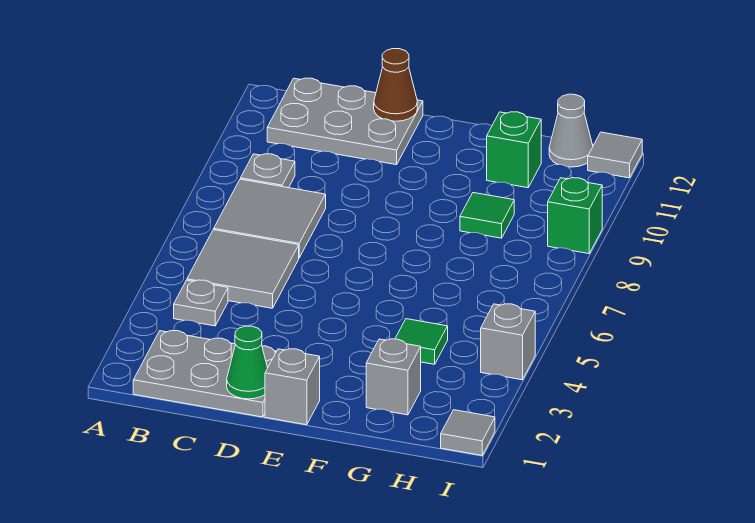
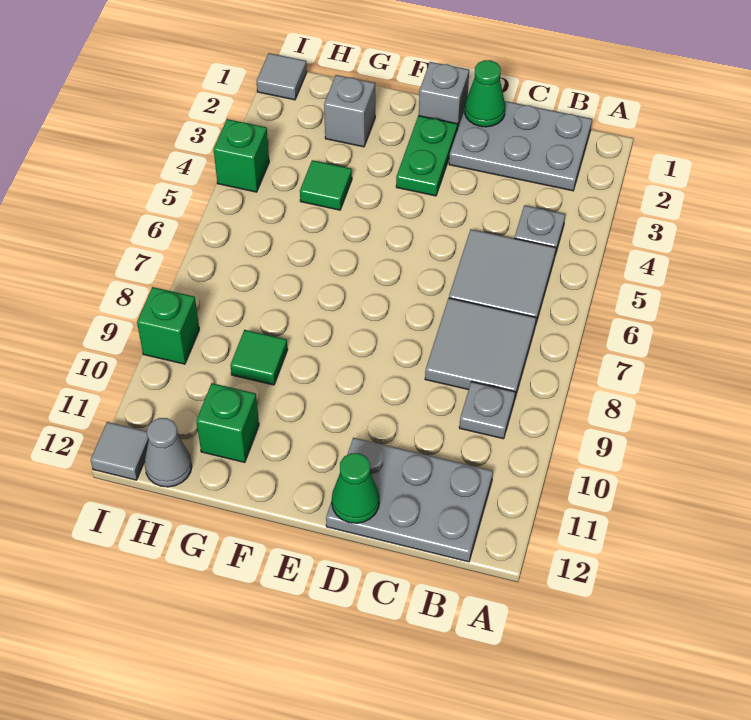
brown 1x1 cone [374,49,417,121] -> green 1x1 cone [332,453,379,523]
none -> green 1x2 plate [396,116,458,196]
grey 1x1 brick [481,304,535,380] -> green 1x1 brick [214,119,269,192]

